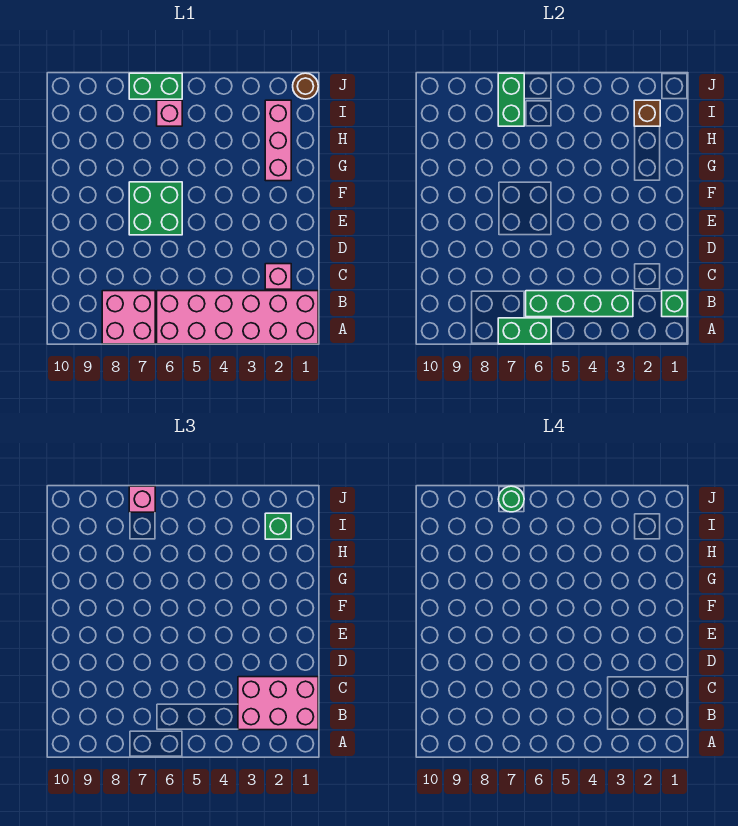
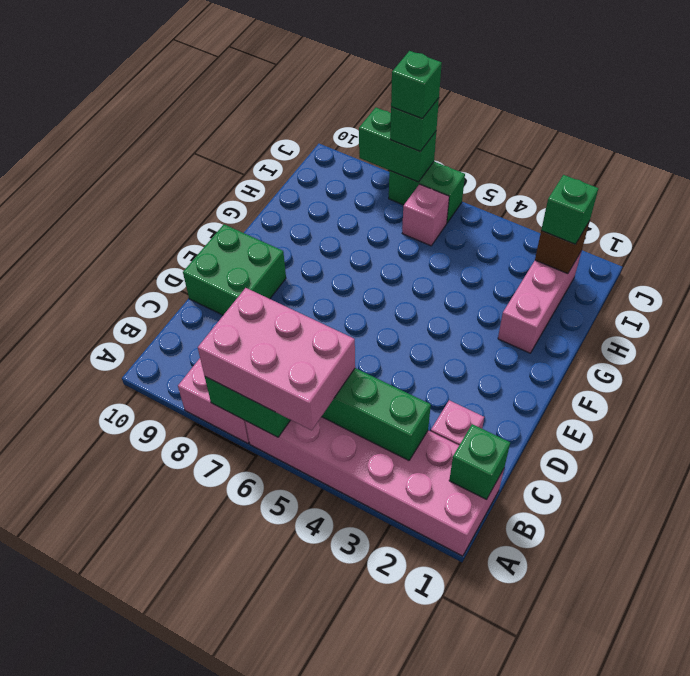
pink 2x3 brick [238,677,318,730] -> pink 2x3 brick moved to [198,288,355,430]
green 2x2 brick [129,182,182,235] -> green 2x2 brick moved to [183,224,286,315]
green 1x2 brick [498,73,524,126] -> green 1x2 brick turned to [359,107,436,182]
brown 1x1 round brick [293,73,318,99] -> none
pink 1x1 brick [129,486,155,512] -> green 1x1 brick [390,98,439,152]
green 1x1 round brick [498,486,524,512] -> green 1x1 brick [391,51,442,119]

